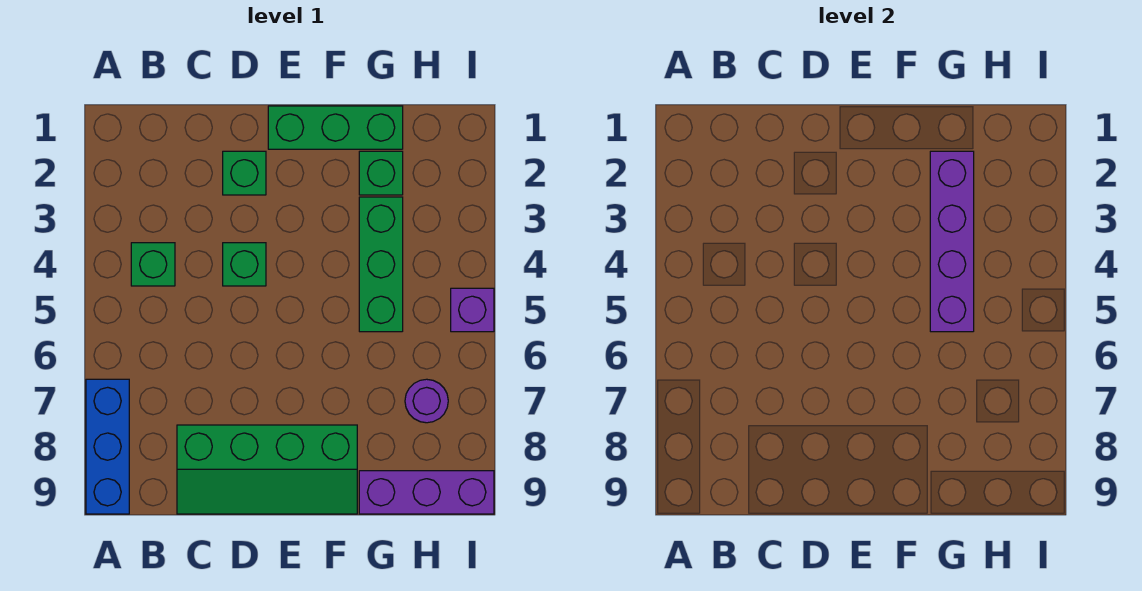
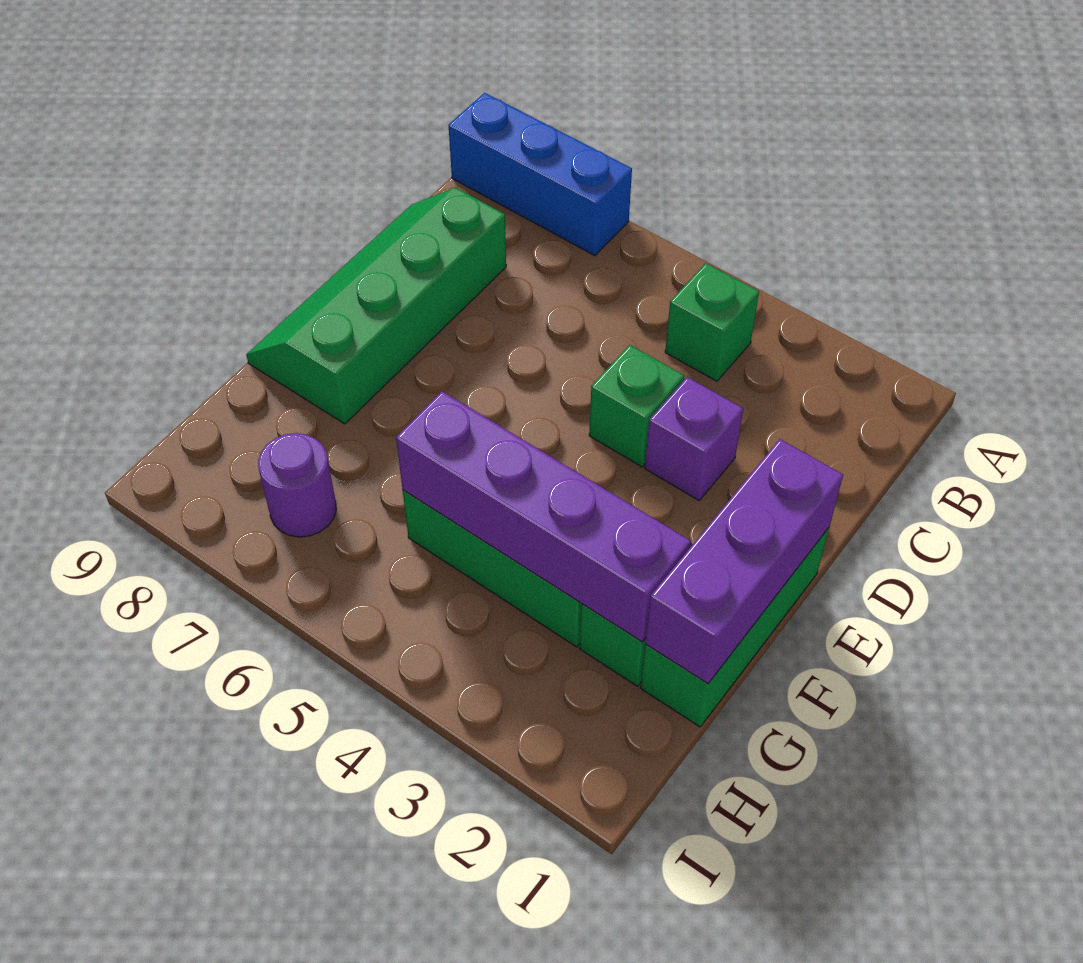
green 1x1 brick [223,151,266,195] -> none
purple 1x3 brick [359,471,494,514] -> purple 1x3 brick moved to [645,439,843,684]
purple 1x1 brick [451,288,494,332] -> purple 1x1 brick moved to [645,377,743,500]

